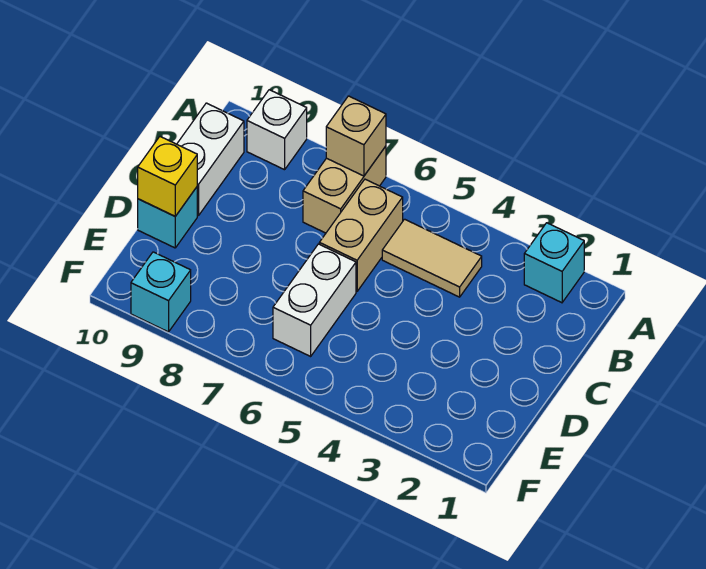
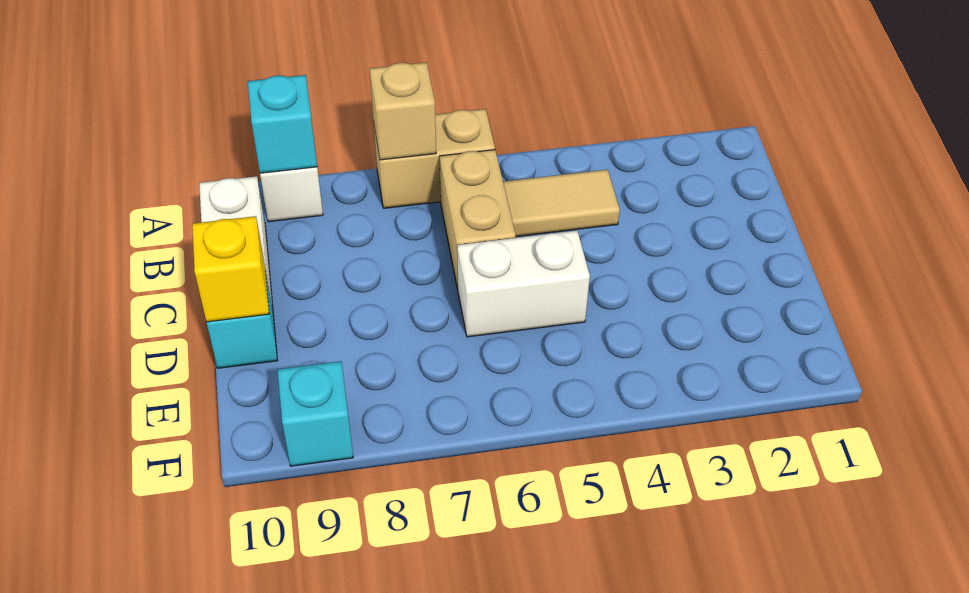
cyan 1x1 brick [524,223,584,303] -> cyan 1x1 brick moved to [248,75,317,173]
tan 1x2 brick [303,146,386,233] -> tan 1x2 brick turned to [374,109,495,208]
white 1x2 brick [273,244,356,356] -> white 1x2 brick turned to [457,231,590,337]

